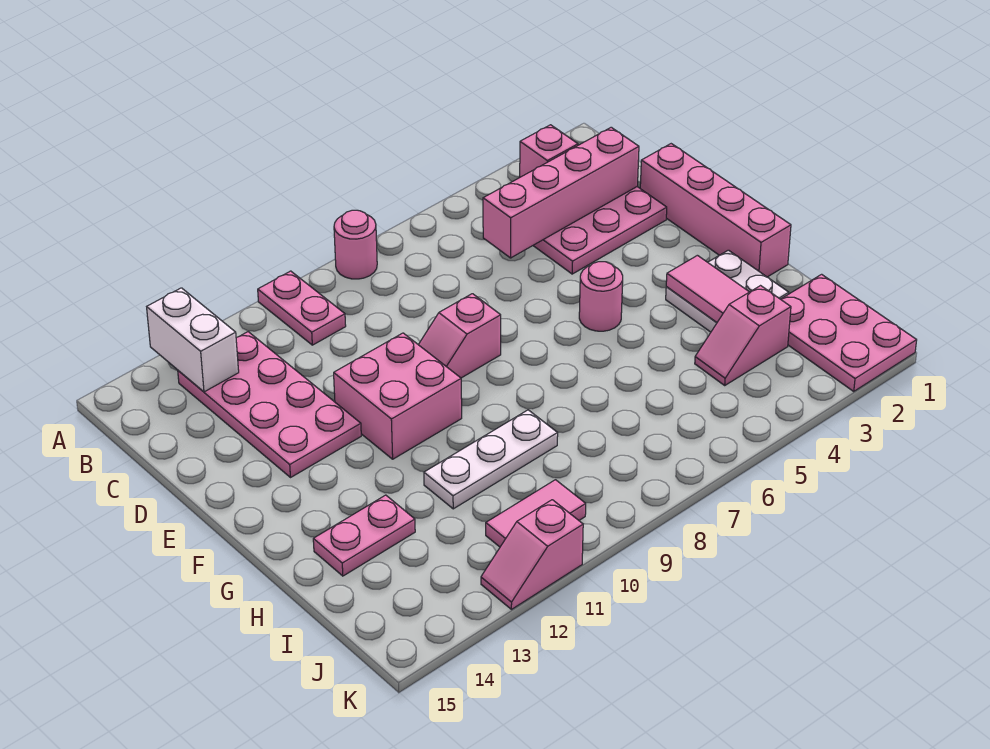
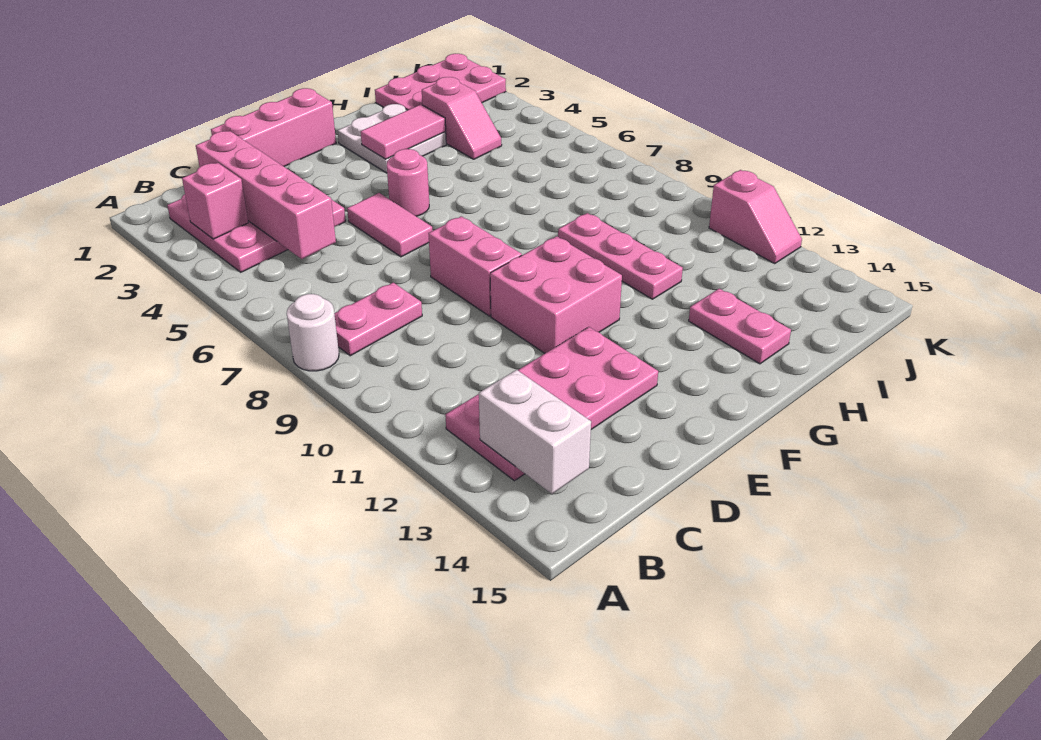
pink 1x1 round brick [334,210,377,279] -> white 1x1 round brick [287,294,339,371]
pink 1x2 plate [258,271,346,345] -> pink 1x2 plate moved to [334,283,422,356]
white 1x2 brick [147,288,239,392] -> white 1x2 brick turned to [479,370,591,494]
pink 1x4 brick [640,144,791,277] -> pink 1x3 brick [211,88,336,166]
pink 1x2 slope [418,294,501,378] -> pink 1x2 brick [428,216,522,316]
white 1x3 plate [424,410,558,509] -> pink 1x3 plate [558,213,683,299]
pink 1x2 tile [486,480,586,547] -> pink 1x2 tile moved to [347,193,432,257]

